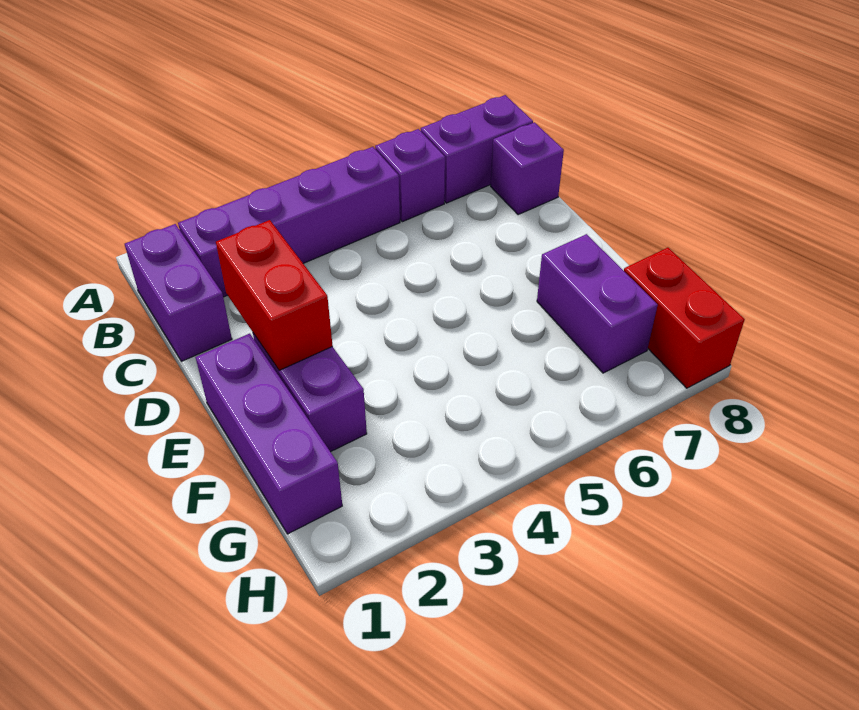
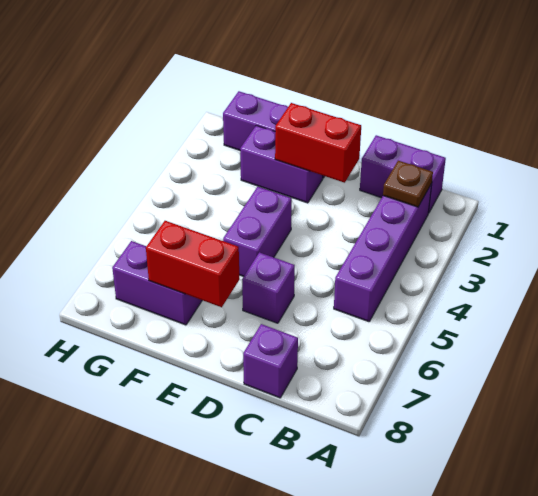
none -> brown 1x1 plate [383,161,433,207]
purple 1x1 brick [375,129,445,222] -> purple 1x1 brick moved to [242,252,295,323]
purple 1x2 brick [421,95,533,203] -> purple 1x2 brick moved to [223,187,292,277]
red 1x2 brick [624,248,745,388] -> red 1x2 brick moved to [146,221,239,307]

